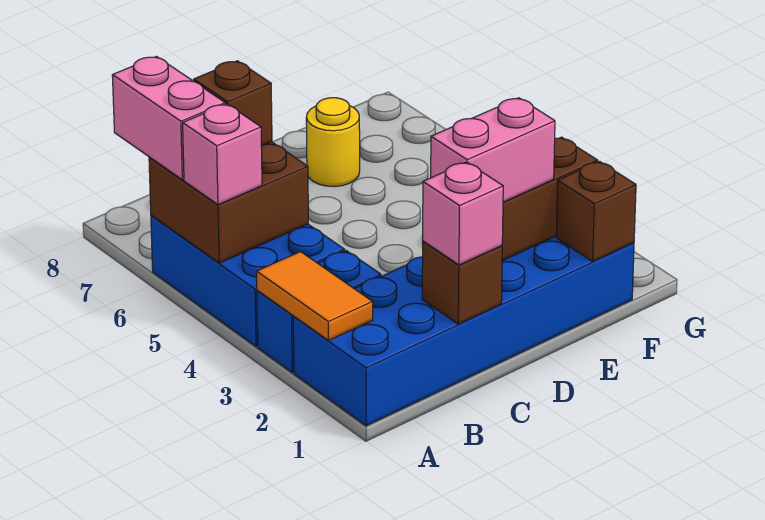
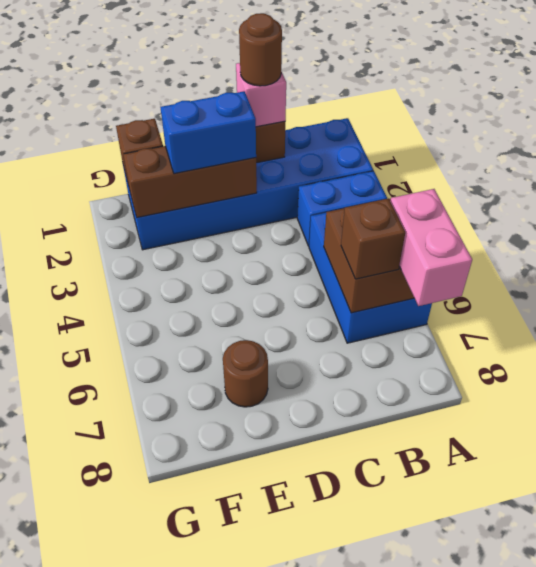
orange 1x2 tile [257,252,373,341] -> none
pink 1x1 brick [183,104,262,205] -> none
none -> brown 1x1 round brick [239,13,282,86]
pink 1x2 brick [431,98,555,202] -> blue 1x2 brick [161,91,256,174]
yellow 1x1 round brick [306,98,360,187] -> brown 1x1 round brick [223,340,268,407]

